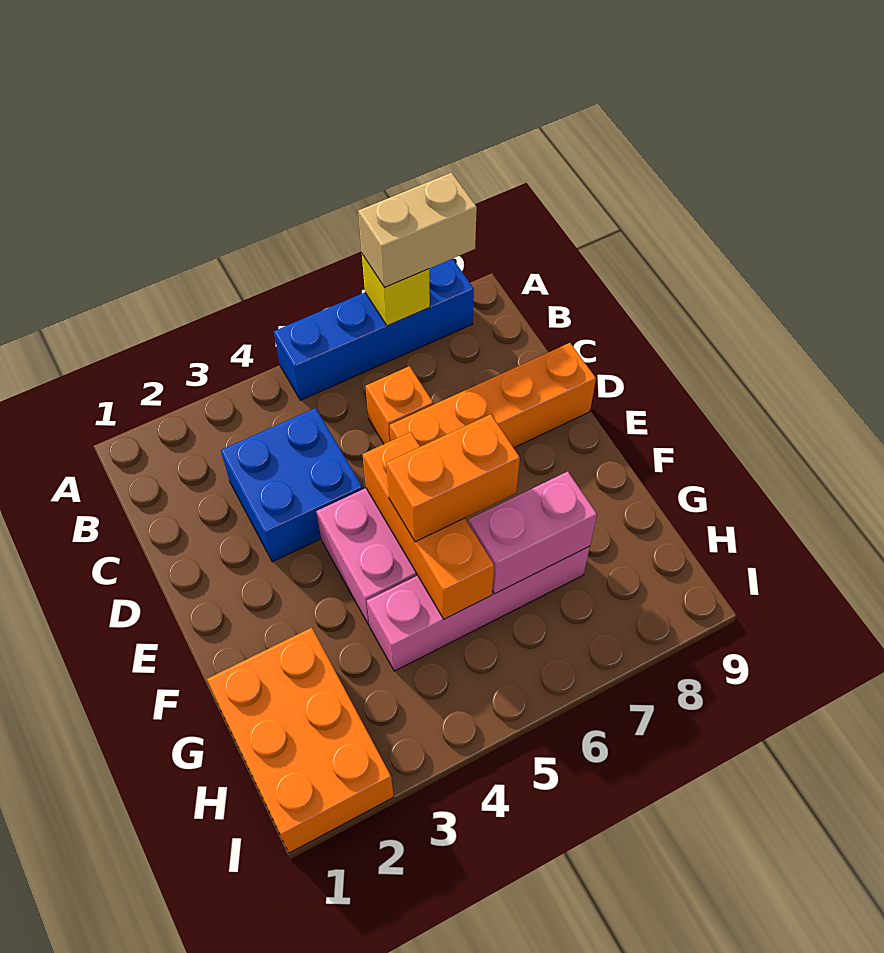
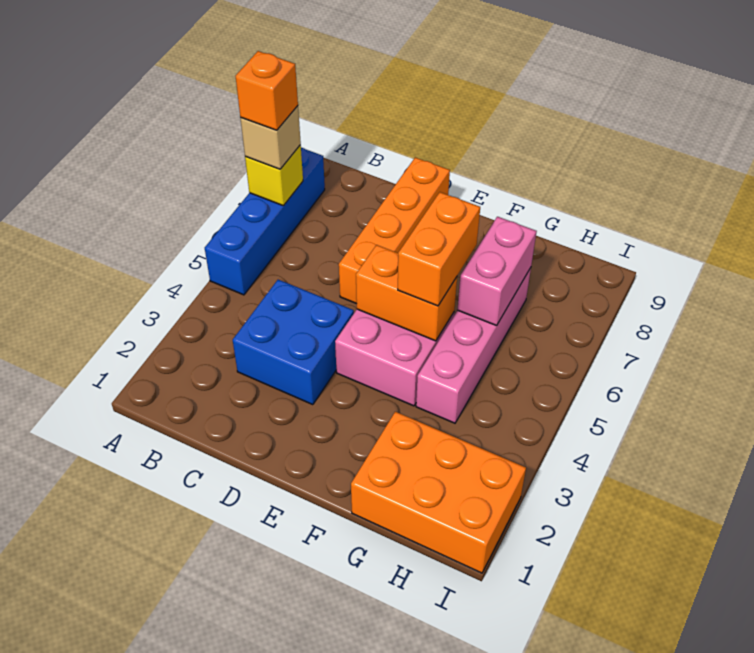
tan 1x2 brick [358,173,477,288] -> tan 1x1 brick [240,106,301,169]
orange 1x1 brick [366,366,433,444] -> orange 1x1 brick moved to [235,51,298,130]
orange 1x3 brick [362,432,494,619] -> orange 1x2 brick [356,245,457,341]

